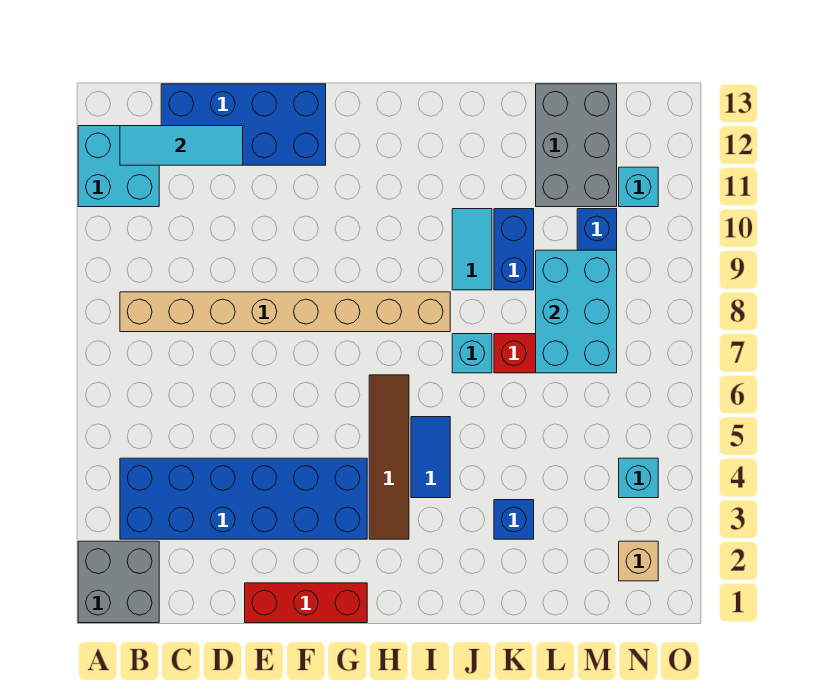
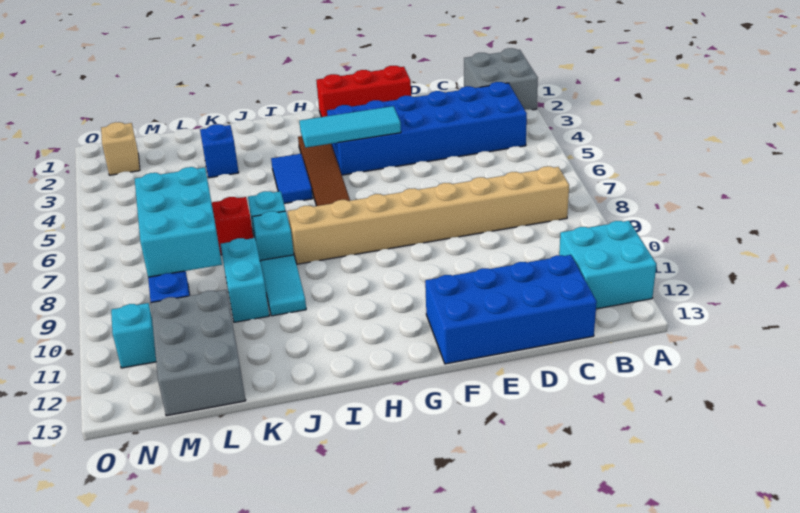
cyan 1x3 tile [120,126,243,165] -> cyan 1x3 tile moved to [299,106,401,147]
blue 1x2 brick [494,209,534,290] -> cyan 1x2 brick [220,238,269,322]
cyan 1x1 brick [619,458,658,498] -> cyan 1x1 brick moved to [252,211,294,260]

